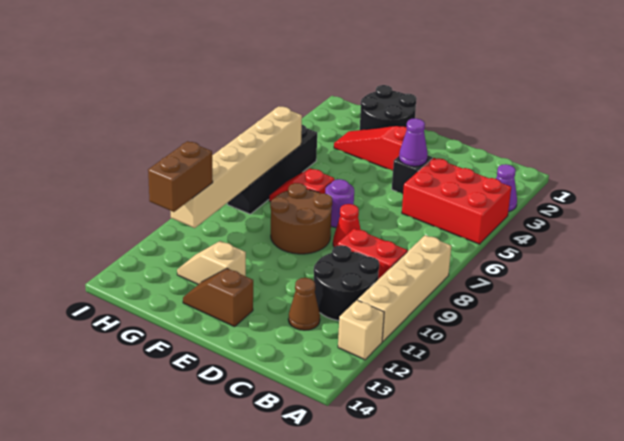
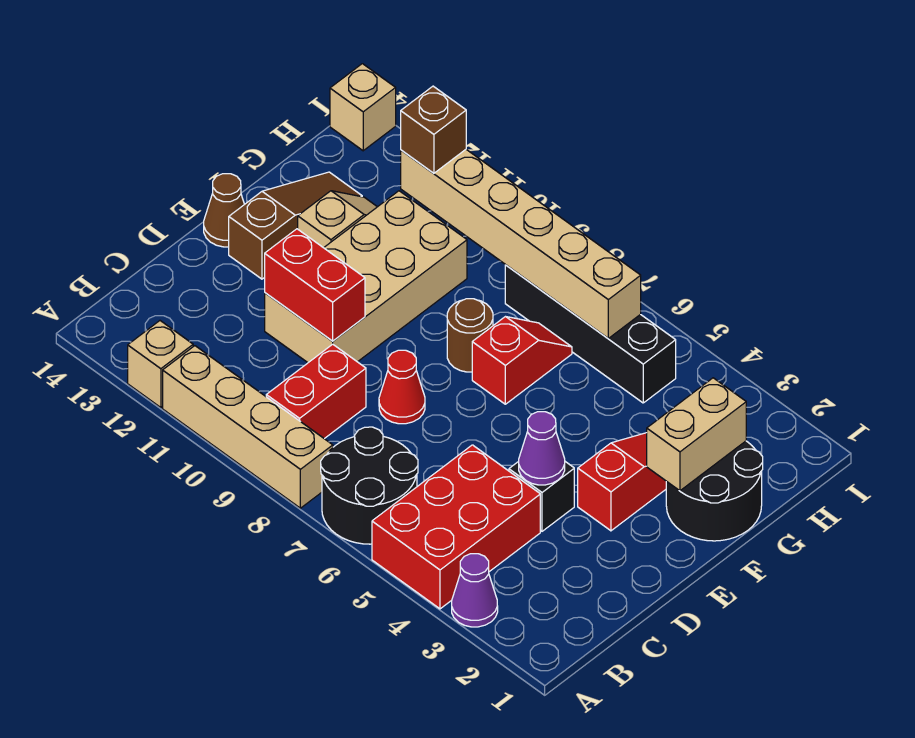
black 2x2 round brick [314,245,379,321] -> black 2x2 round brick moved to [321,427,418,544]
brown 1x1 cone [288,278,320,330] -> brown 1x1 cone moved to [204,174,244,247]
none -> tan 2x4 brick [265,191,467,363]
none -> red 1x2 brick [265,229,365,341]
purple 1x1 round brick [325,179,354,228] -> none
brown 2x2 round brick [270,183,332,254] -> brown 1x1 round brick [447,299,493,372]
brown 1x2 slope [183,268,253,327] -> brown 1x3 slope [229,172,362,279]
none -> tan 1x2 brick [647,378,746,491]
brown 1x2 brick [148,141,213,212] -> brown 1x1 brick [401,86,466,173]
none -> tan 1x1 brick [330,64,396,151]

